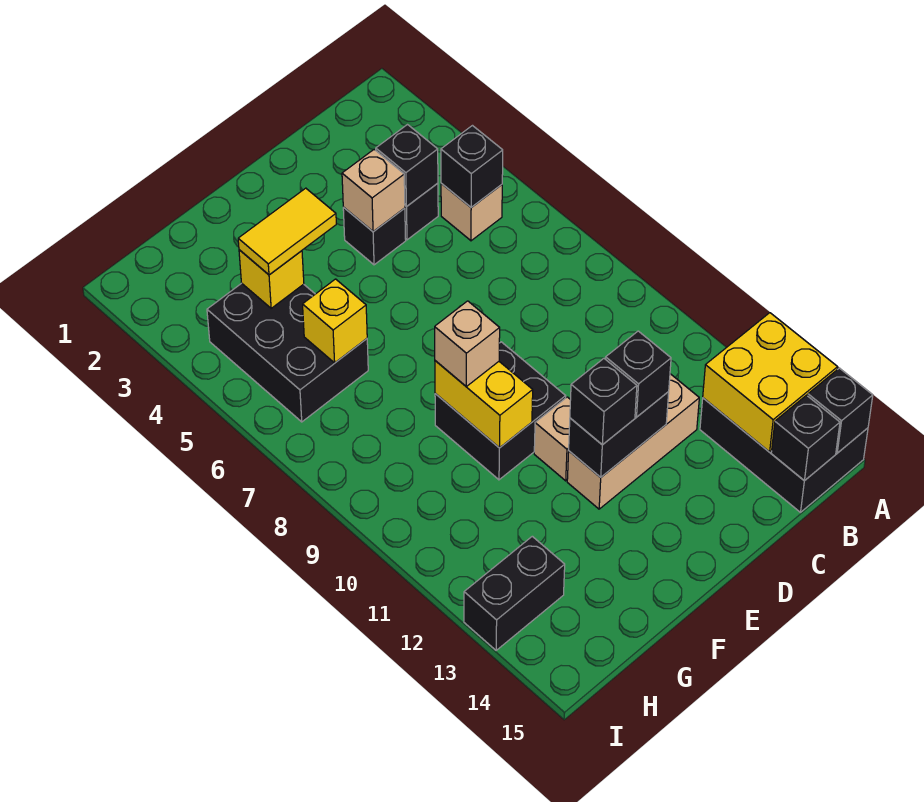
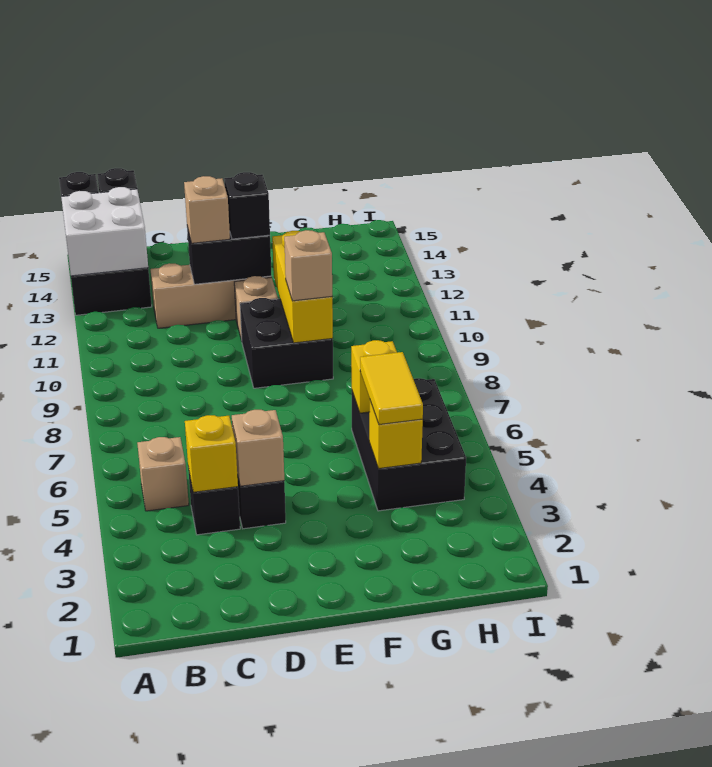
yellow 2x2 brick [703,313,838,452] -> white 2x2 brick [61,187,148,276]
black 1x1 brick [441,126,503,207] -> none
black 1x1 brick [376,125,438,206] -> yellow 1x1 brick [185,415,238,492]
black 1x1 brick [606,331,671,417] -> tan 1x1 brick [184,176,230,243]
yellow 1x2 tile [238,188,336,275] -> yellow 1x2 tile turned to [360,352,423,425]
yellow 1x2 brick [435,361,533,448] -> yellow 1x3 brick [272,231,333,343]
black 1x2 brick [464,536,565,650] -> none

